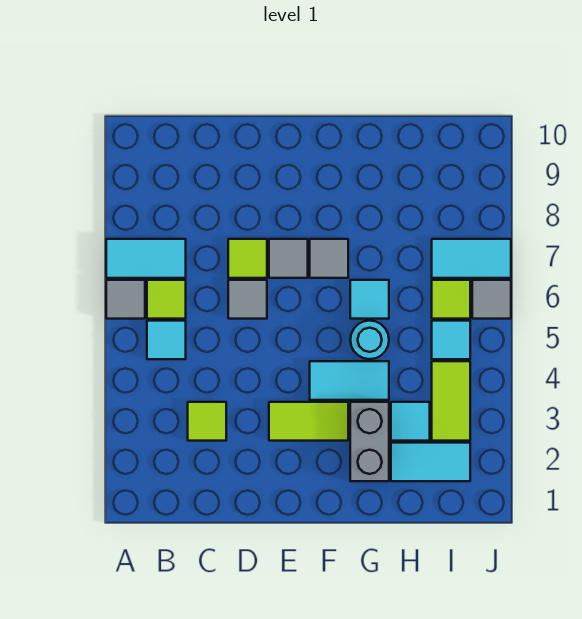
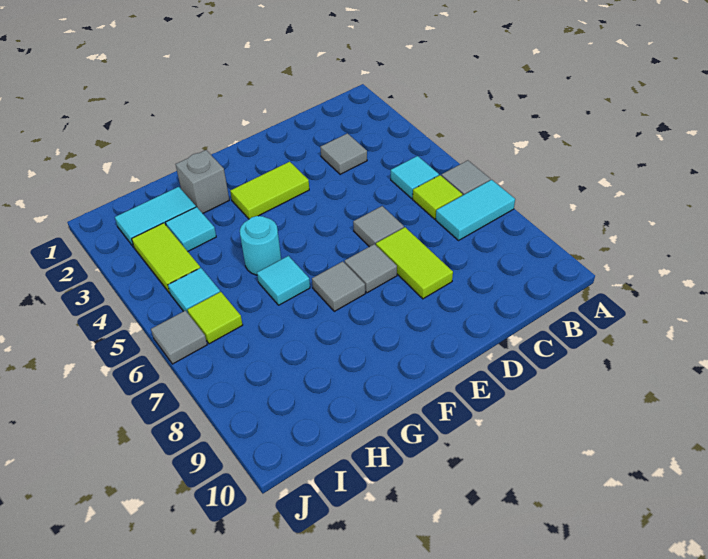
lime 1x1 tile [188,402,226,441] -> grey 1x1 tile [320,133,367,174]
lime 1x1 tile [228,239,267,278] -> lime 1x2 tile [376,227,453,299]
cyan 1x2 tile [310,361,389,400] -> none
grey 1x2 brick [350,402,389,481] -> grey 1x1 brick [176,150,229,213]
cyan 1x2 tile [432,239,511,278] -> none

